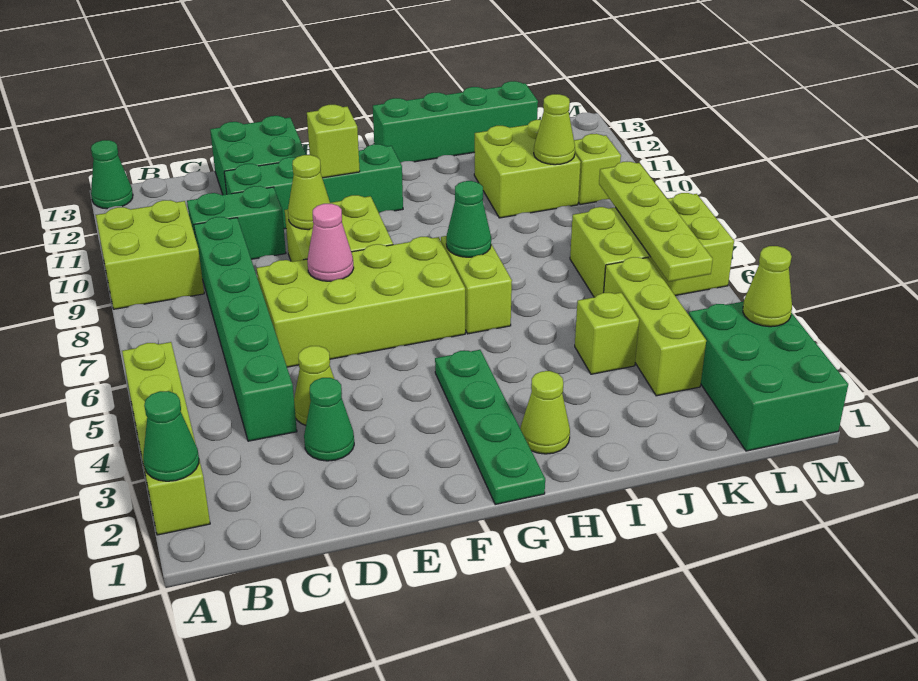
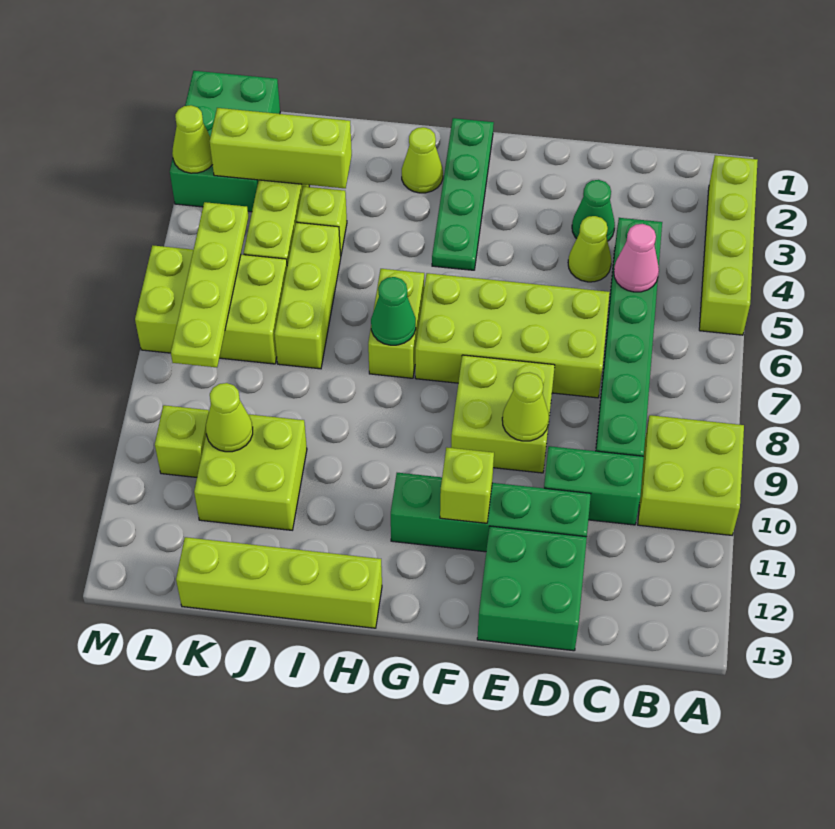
green 1x1 cone [143,391,199,481] -> none
green 1x1 cone [91,140,133,209] -> none
pink 1x1 cone [307,204,354,281] -> pink 1x1 cone moved to [614,224,659,292]
green 1x4 brick [373,81,538,163] -> lime 1x4 brick [176,537,382,628]
none -> lime 1x3 brick [210,108,352,188]
none -> lime 1x3 brick [275,222,341,369]

